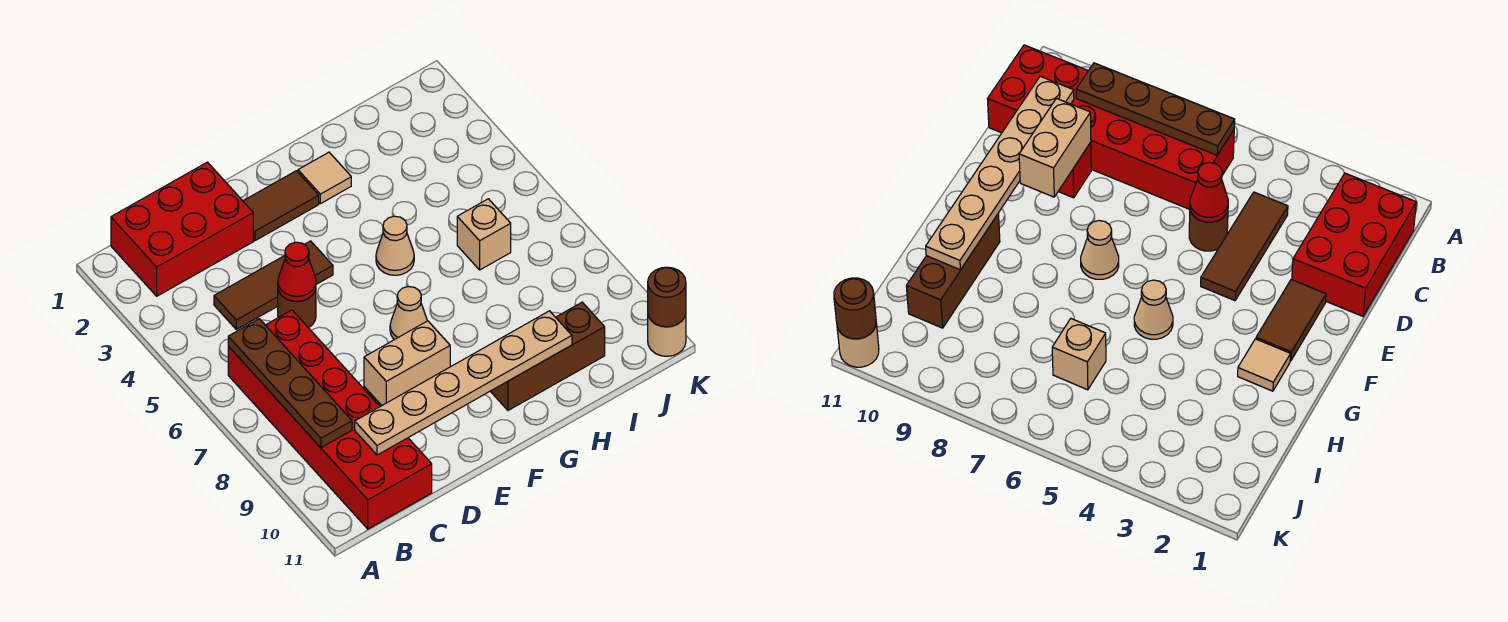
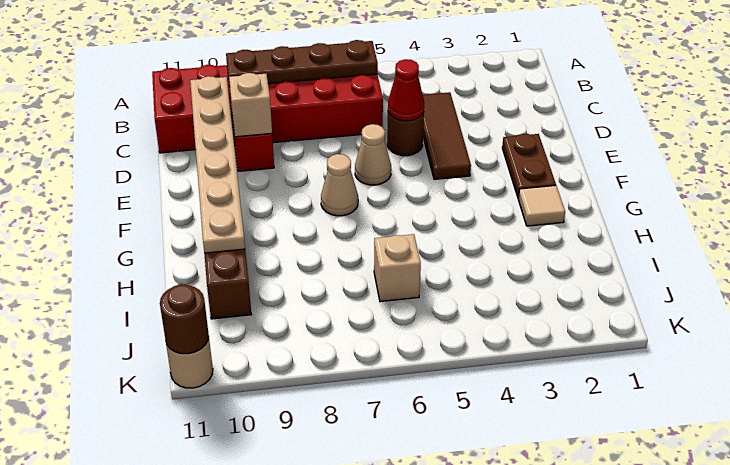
red 2x3 brick [111,162,253,296] -> none
tan 1x2 brick [364,321,450,406] -> tan 1x1 brick [229,73,272,137]
brown 1x2 tile [243,171,319,241] -> brown 1x2 plate [502,134,556,199]
tan 1x1 cone [376,216,414,275] -> tan 1x1 cone moved to [355,124,391,185]

